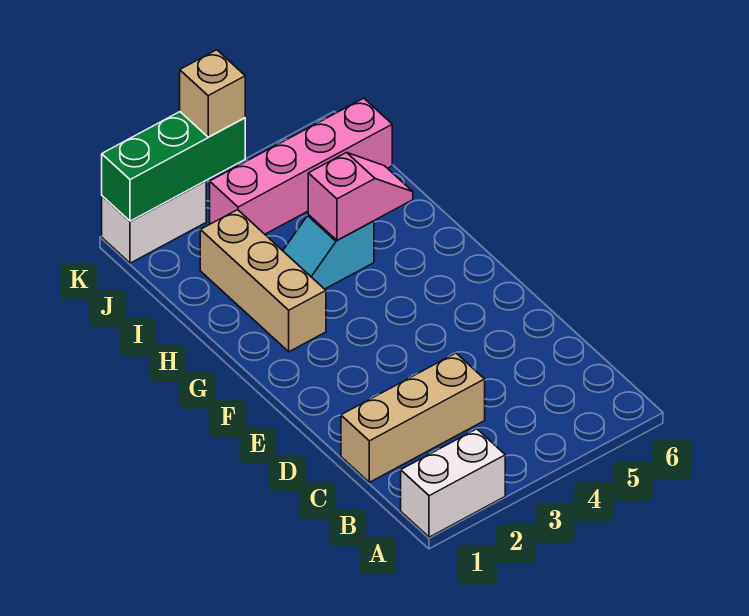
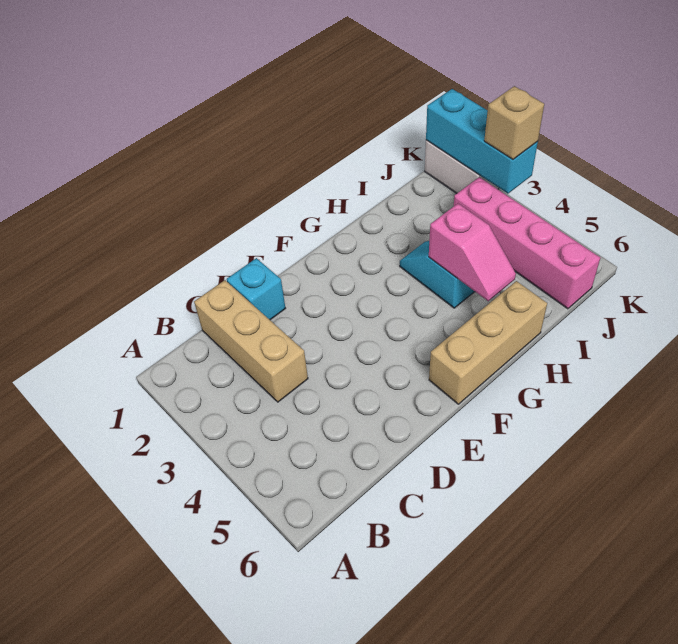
white 1x2 brick [401,429,505,537] -> none
none -> cyan 1x1 brick [227,258,286,320]
tan 1x3 brick [200,210,326,352] -> tan 1x3 brick moved to [429,281,547,404]
green 1x3 brick [102,112,245,221] -> cyan 1x3 brick [426,89,538,194]

